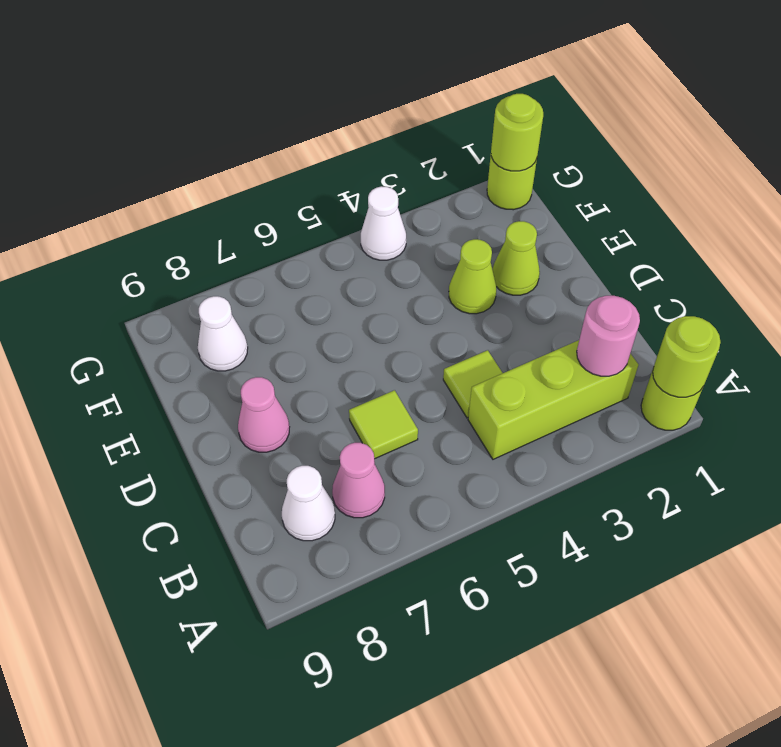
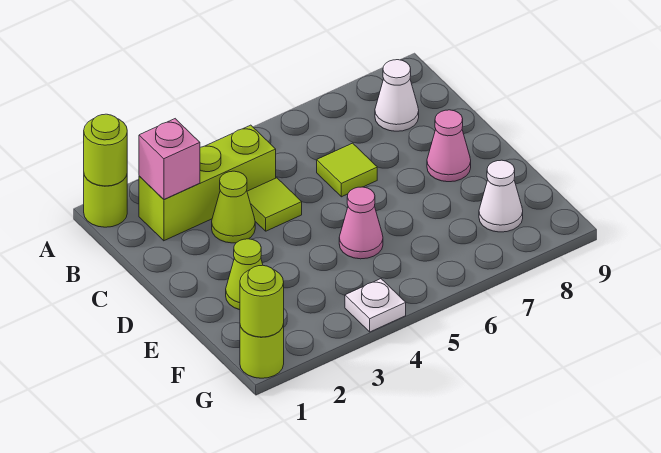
pink 1x1 round brick [577,296,640,376] -> pink 1x1 brick [139,119,200,200]
pink 1x1 cone [332,443,385,518] -> pink 1x1 cone moved to [339,187,383,259]
lime 1x1 cone [449,239,496,314] -> lime 1x1 cone moved to [212,171,255,243]
white 1x1 cone [361,186,406,260] -> white 1x1 plate [345,279,406,332]

